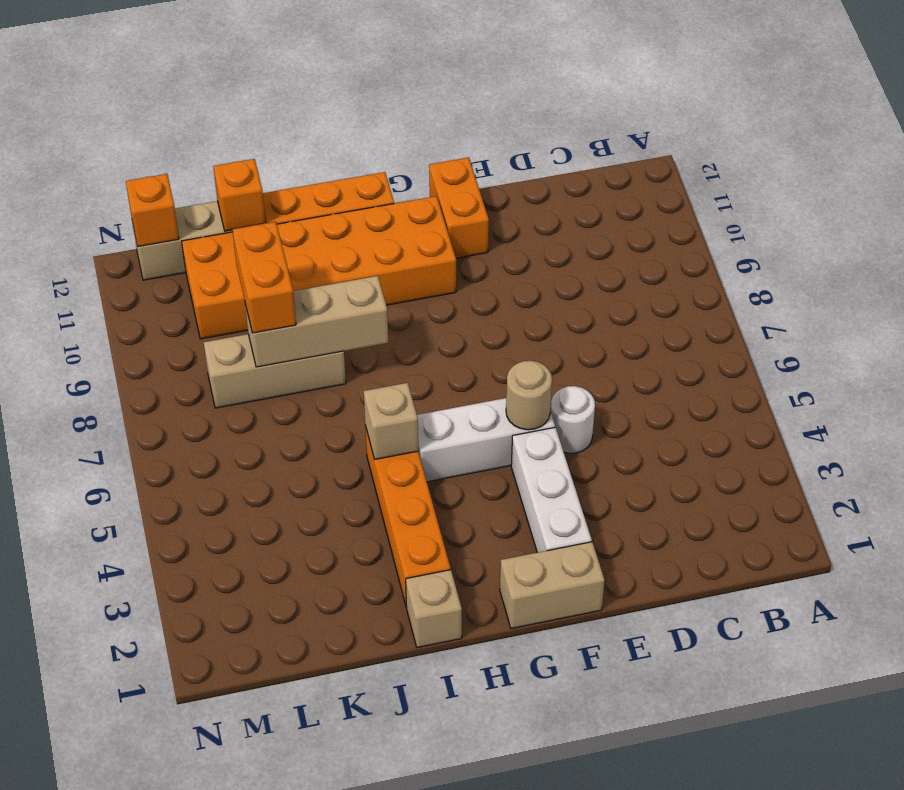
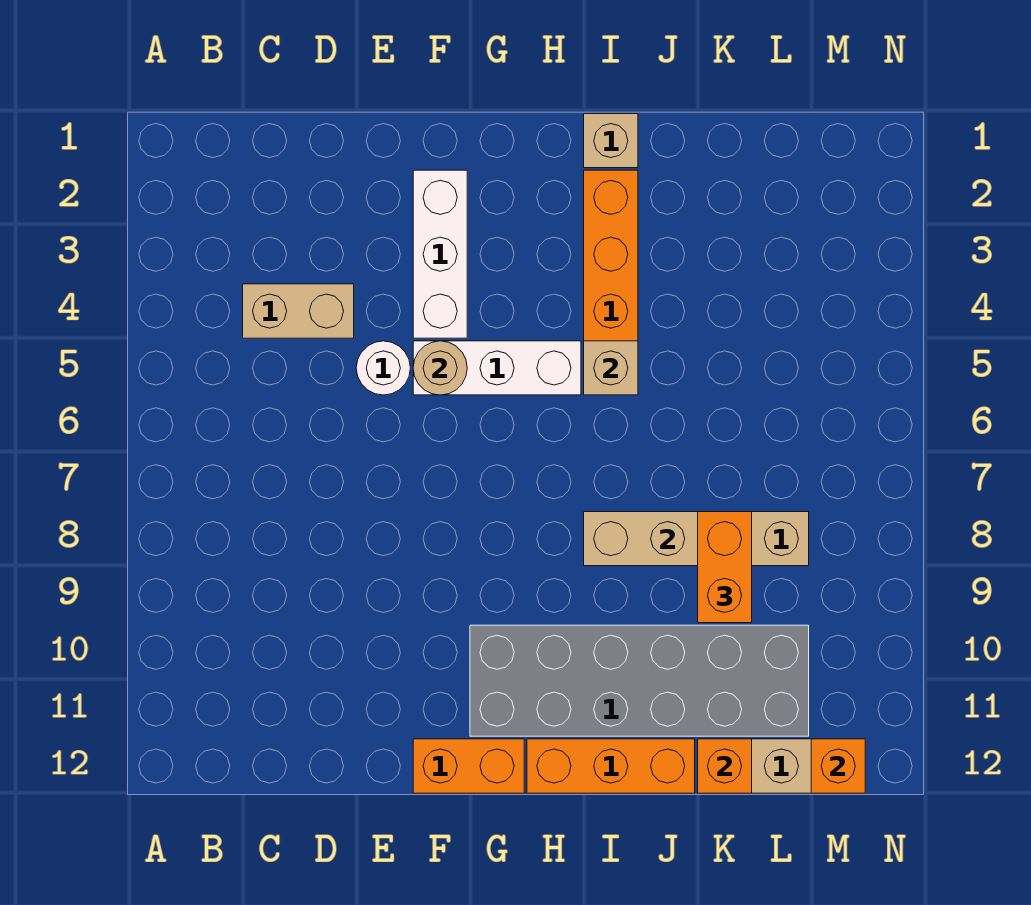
tan 1x2 brick [500,542,605,629] -> tan 1x2 brick moved to [243,284,354,338]
orange 1x2 brick [429,158,489,258] -> orange 1x2 brick turned to [413,739,524,793]
orange 2x6 brick [182,196,456,339] -> grey 2x6 brick [470,625,809,736]

